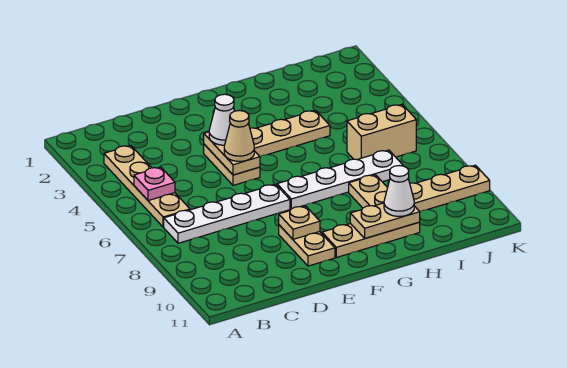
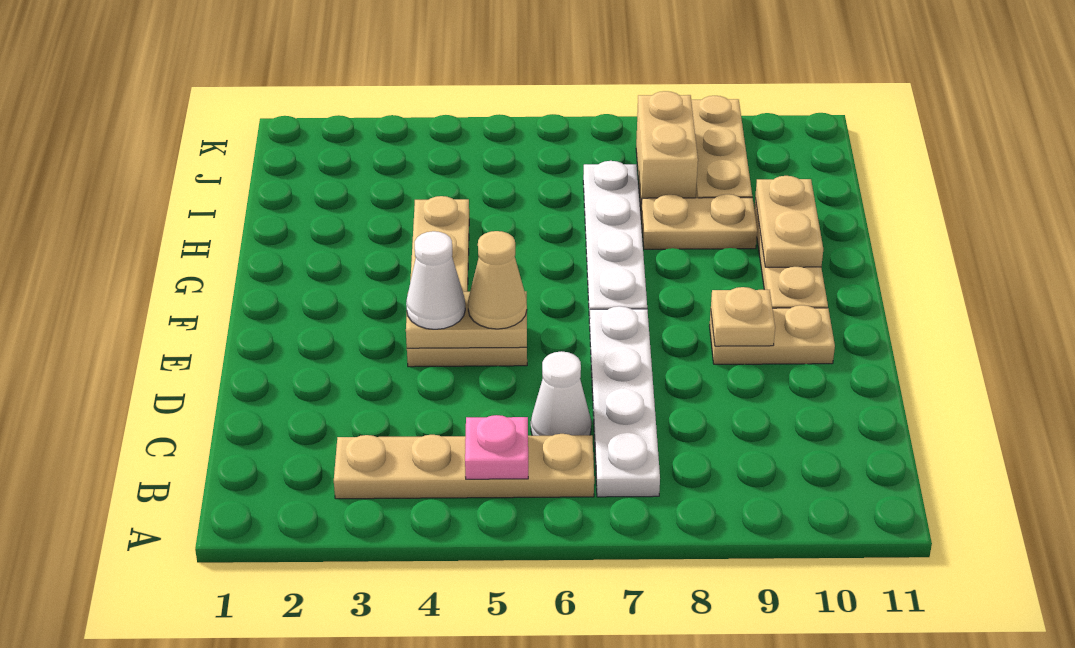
white 1x1 cone [384,166,414,216] -> white 1x1 cone moved to [531,351,591,436]
tan 1x2 brick [347,104,416,160] -> tan 1x2 brick moved to [636,91,698,208]

